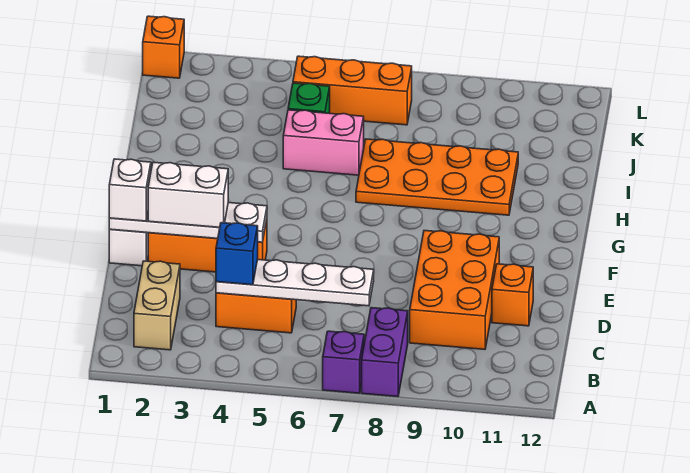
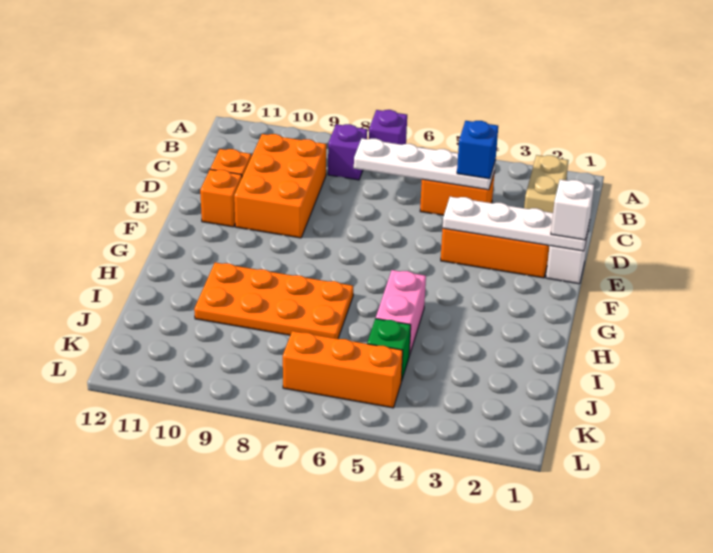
purple 1x2 brick [362,308,408,397] -> purple 1x1 brick [328,124,367,180]
white 1x2 brick [148,162,229,228] -> none
pink 1x2 brick [283,110,364,175] -> pink 1x2 brick turned to [376,270,426,356]
orange 1x1 brick [143,16,184,78] -> orange 1x1 brick moved to [200,169,242,227]

